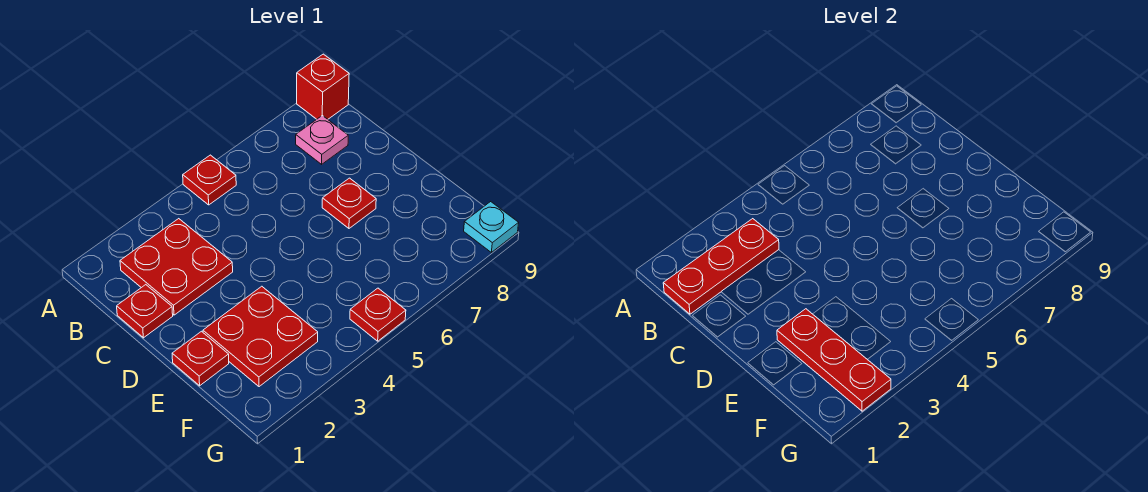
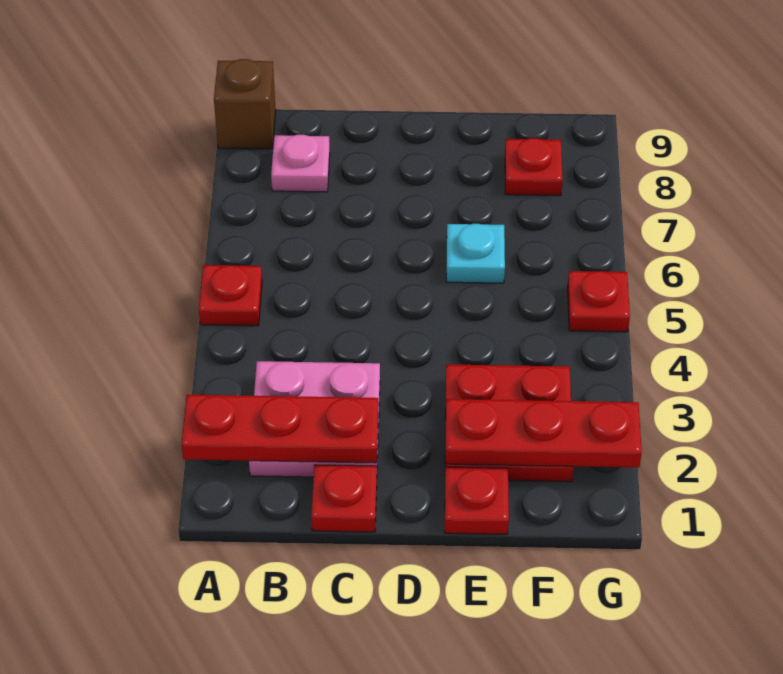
red 1x1 brick [297,54,349,119] -> brown 1x1 brick [214,59,276,149]
red 1x3 plate [663,219,779,314] -> red 1x3 plate turned to [182,395,378,463]
red 2x2 plate [120,219,233,315] -> pink 2x2 plate [249,361,380,477]
red 1x1 plate [322,178,376,228] -> red 1x1 plate moved to [505,138,562,196]
cyan 1x1 plate [464,202,519,252] -> cyan 1x1 plate moved to [446,224,505,283]

